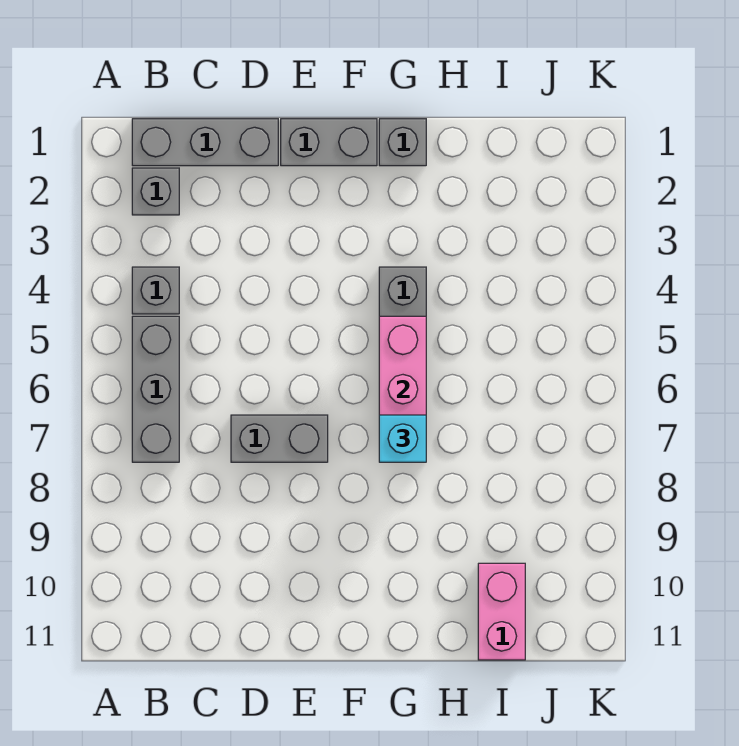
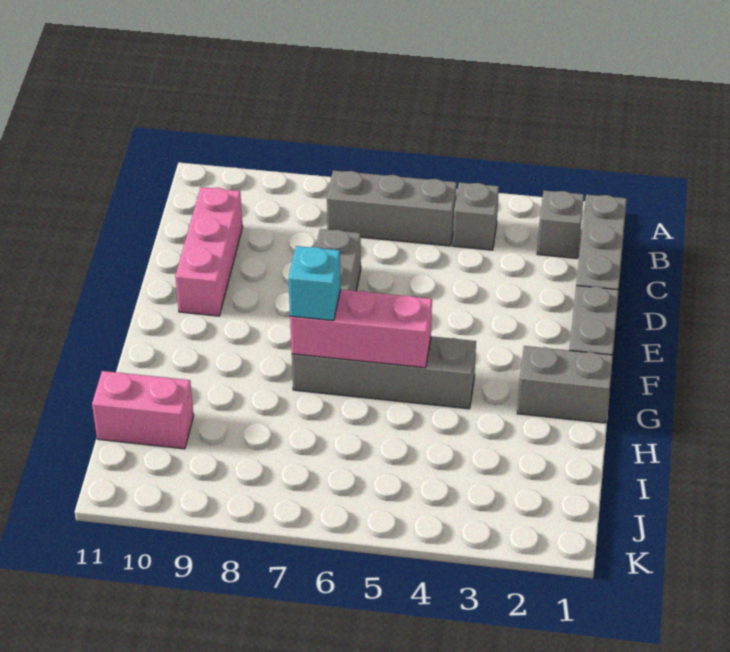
none -> pink 1x3 brick [175,187,243,316]
grey 1x1 brick [379,119,426,166] -> grey 1x2 brick [517,346,613,423]

